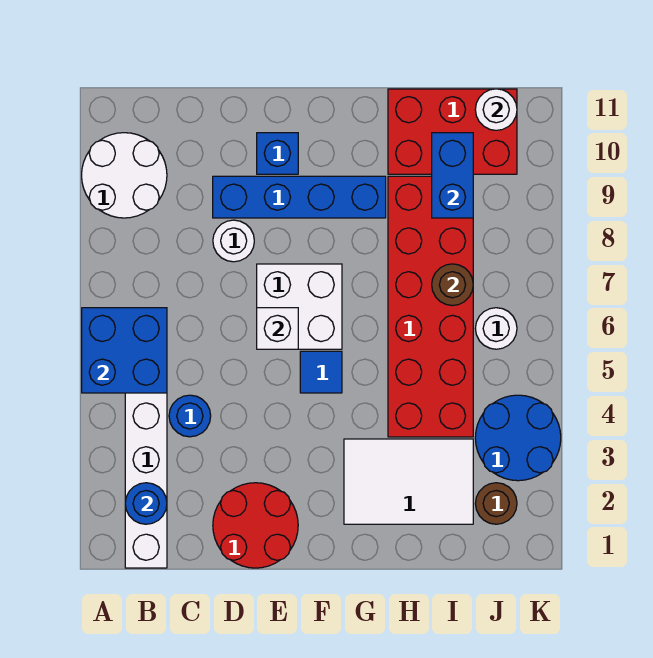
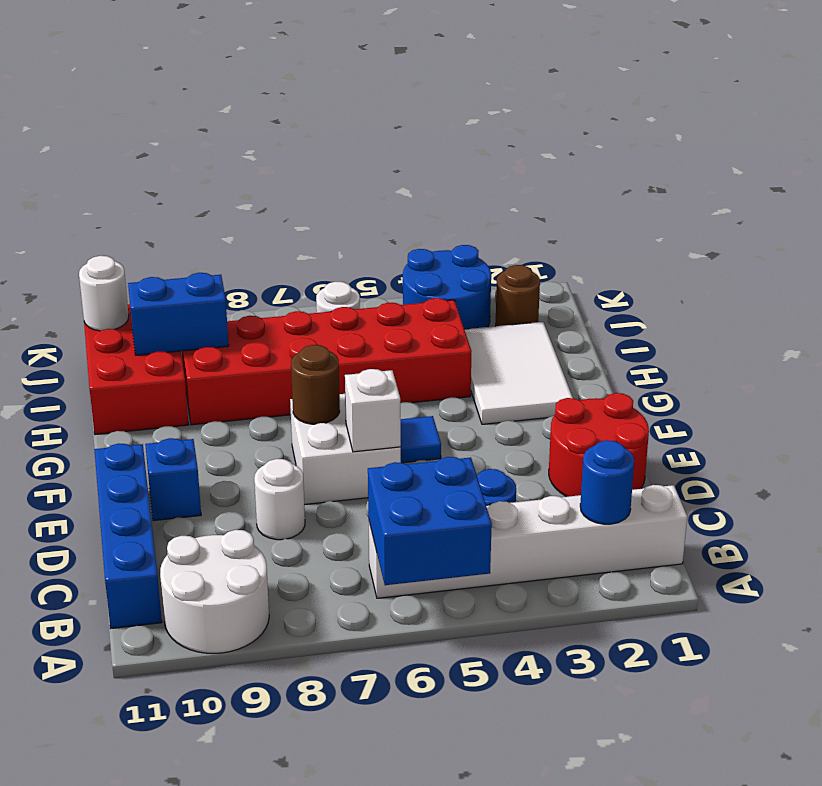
blue 1x4 brick [213,176,386,218] -> blue 1x4 brick moved to [94,443,162,628]
brown 1x1 round brick [432,264,473,306] -> brown 1x1 round brick moved to [291,345,340,424]

